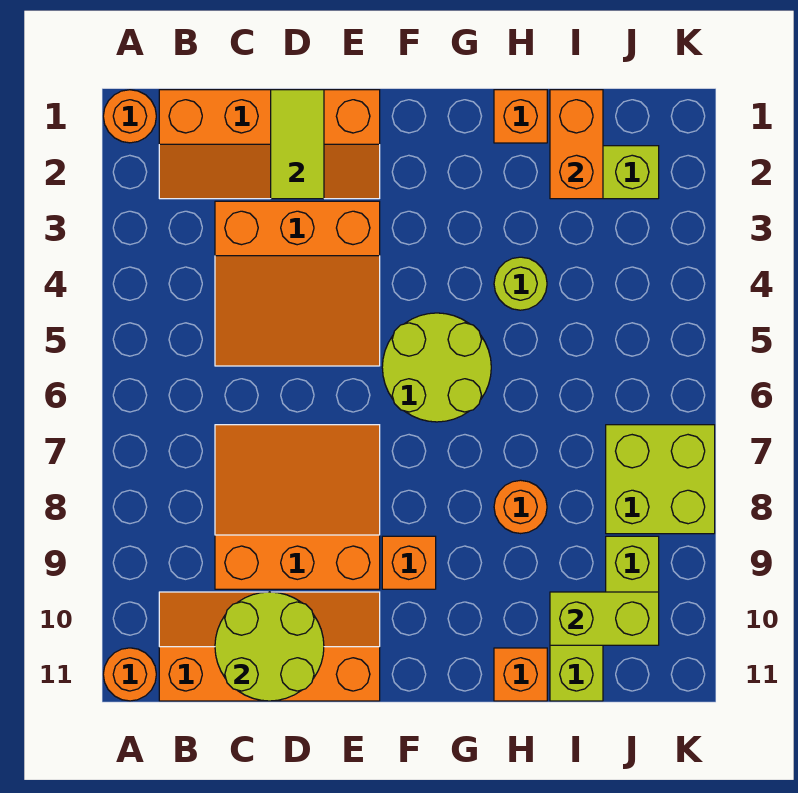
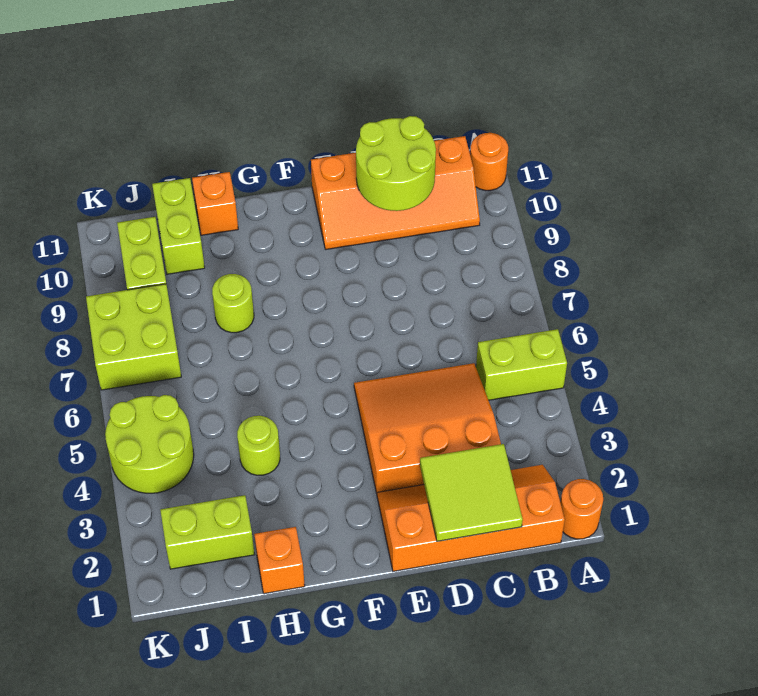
orange 3x3 slope [215,425,380,589] -> none
lime 1x2 tile [271,90,324,199] -> lime 2x2 tile [420,444,523,541]
lime 2x2 round brick [382,313,491,422] -> lime 2x2 round brick moved to [105,395,194,493]
orange 1x1 brick [382,536,436,589] -> none
orange 1x1 round brick [494,480,547,534] -> lime 1x1 round brick [212,274,254,333]
orange 1x2 brick [550,90,603,199] -> none
lime 1x2 brick [550,592,659,645] -> lime 1x2 brick moved to [476,329,567,400]

